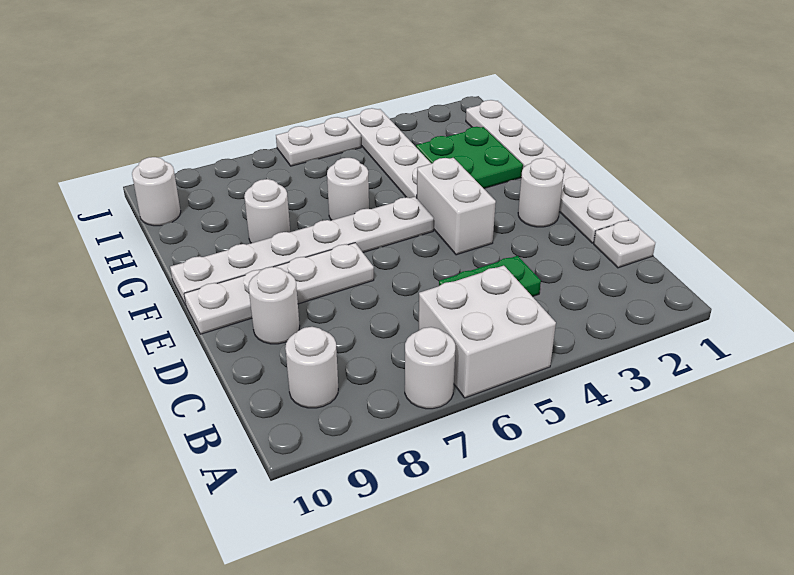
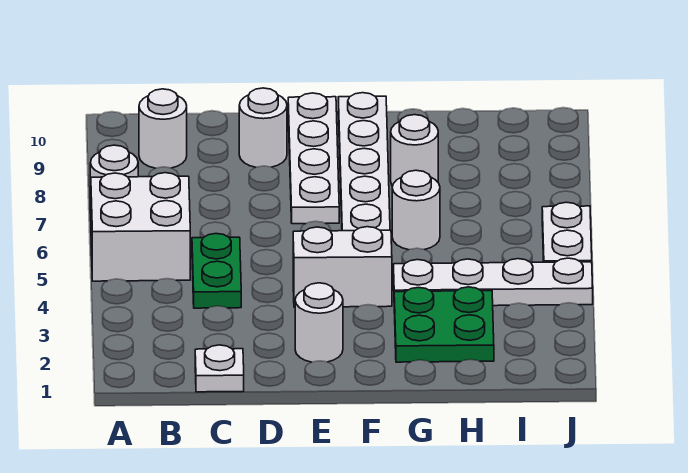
white 1x6 plate [466,100,629,243] -> none
white 1x1 round brick [132,157,181,226] -> none

